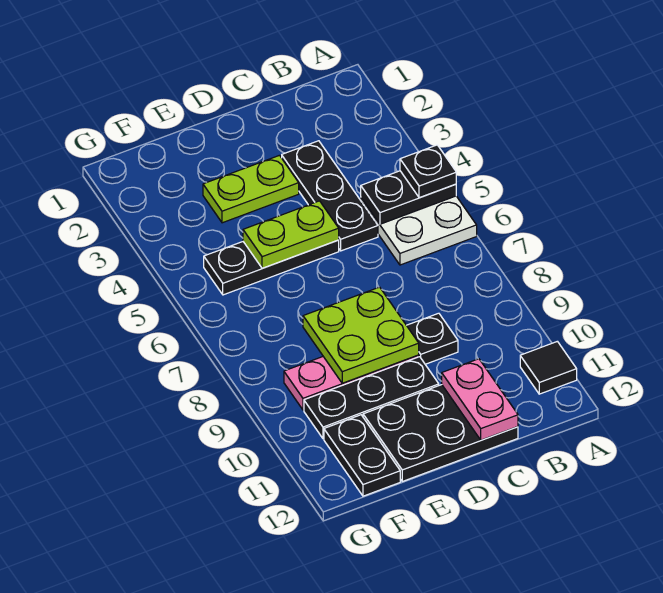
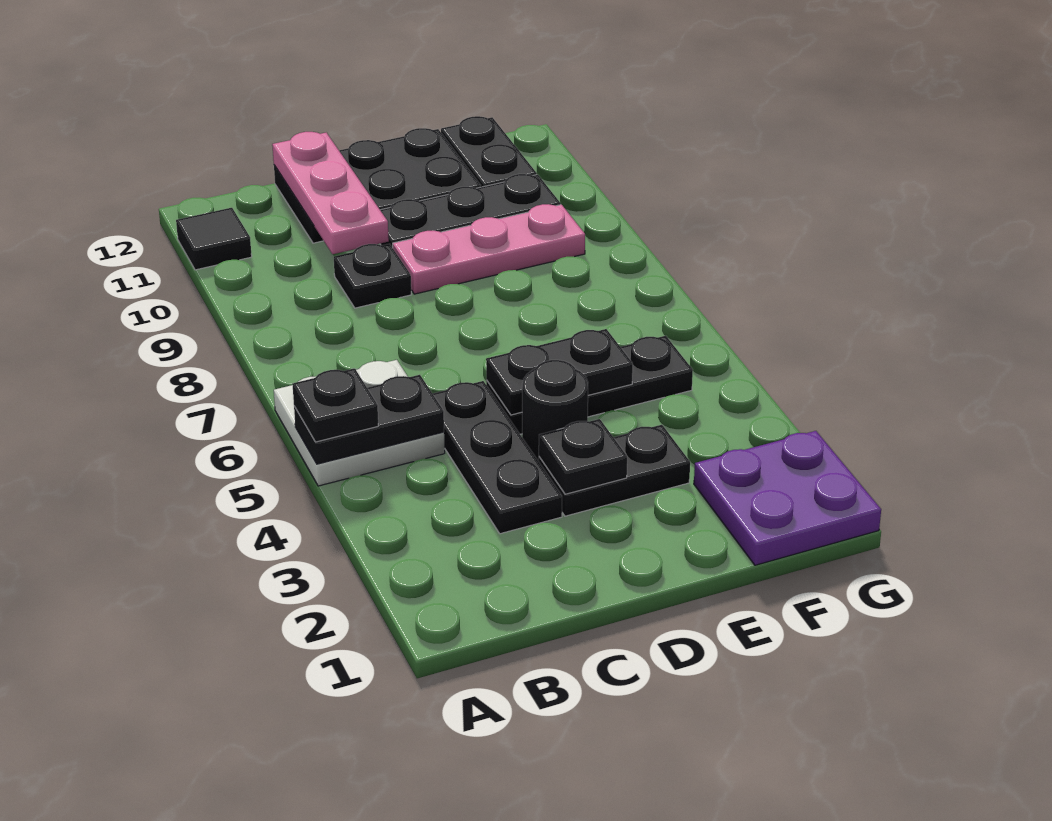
pink 1x2 plate [442,359,518,440] -> pink 1x3 plate [272,132,389,254]
lime 1x2 plate [203,155,299,223] -> black 1x2 plate [539,425,690,516]
none -> black 1x1 plate [539,419,627,494]
none -> black 1x1 round brick [522,360,588,461]
lime 1x2 plate [243,201,339,268] -> black 1x2 plate [486,329,633,415]
lime 2x2 plate [303,287,419,383] -> none
none -> purple 2x2 plate [694,431,881,565]

